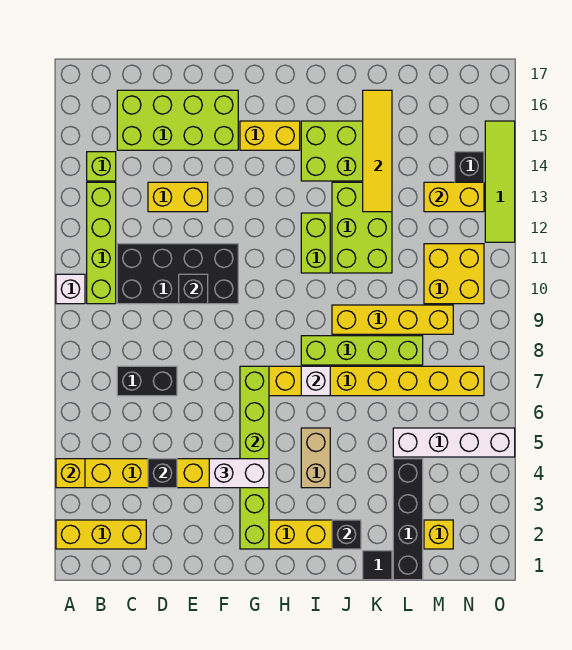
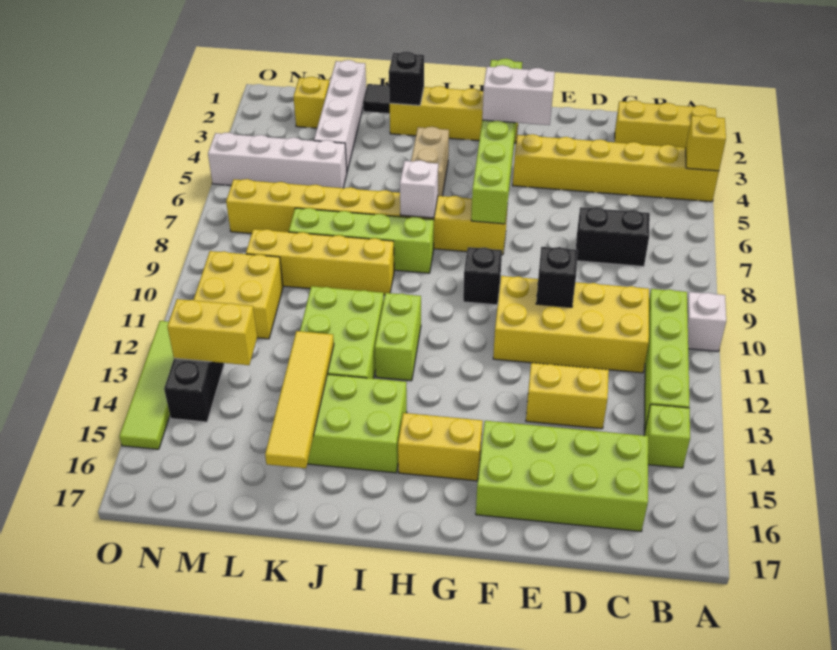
black 2x4 brick [117,244,238,304] -> yellow 2x4 brick [493,276,649,373]
black 1x1 brick [148,459,177,488] -> black 1x1 brick moved to [463,247,502,305]
black 1x4 brick [393,459,423,580] -> white 1x4 brick [314,60,366,171]

